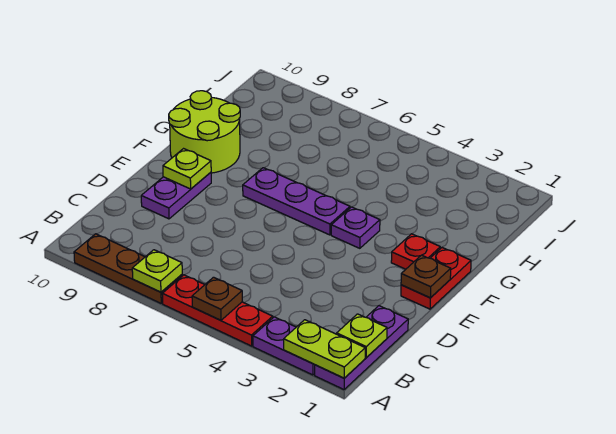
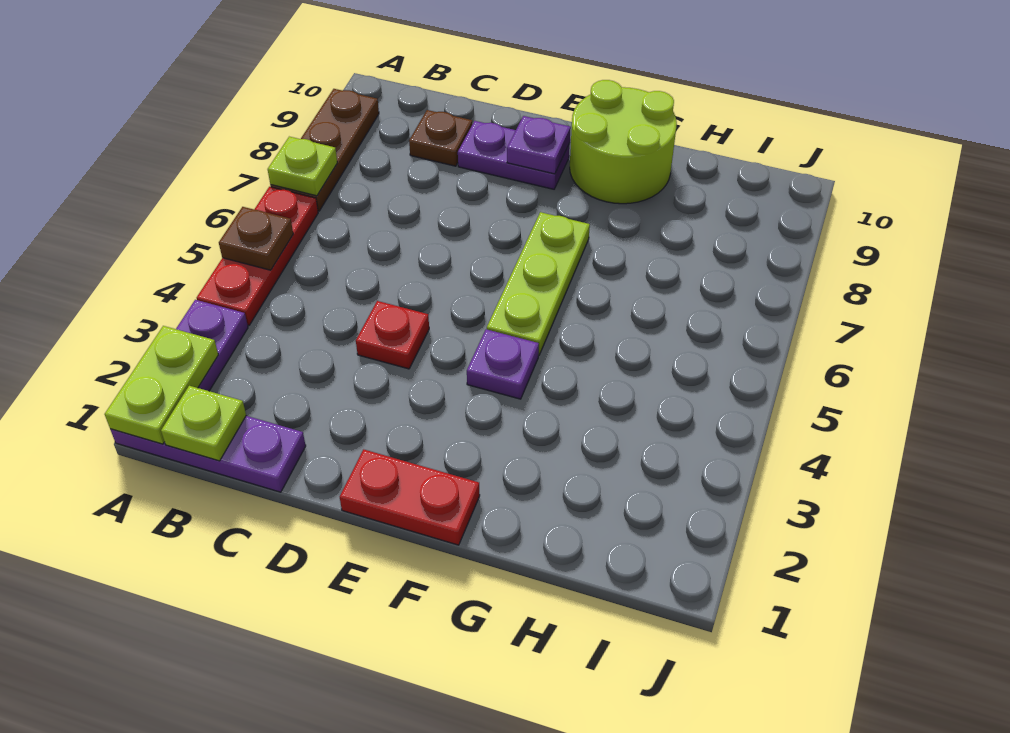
brown 1x1 plate [401,255,451,298] -> brown 1x1 plate moved to [409,110,472,166]
lime 1x1 plate [163,149,211,189] -> purple 1x1 plate [507,116,571,174]
red 1x1 plate [391,234,440,269] -> red 1x1 plate moved to [356,301,429,369]
purple 1x3 plate [243,168,350,235] -> lime 1x3 plate [487,212,590,355]

